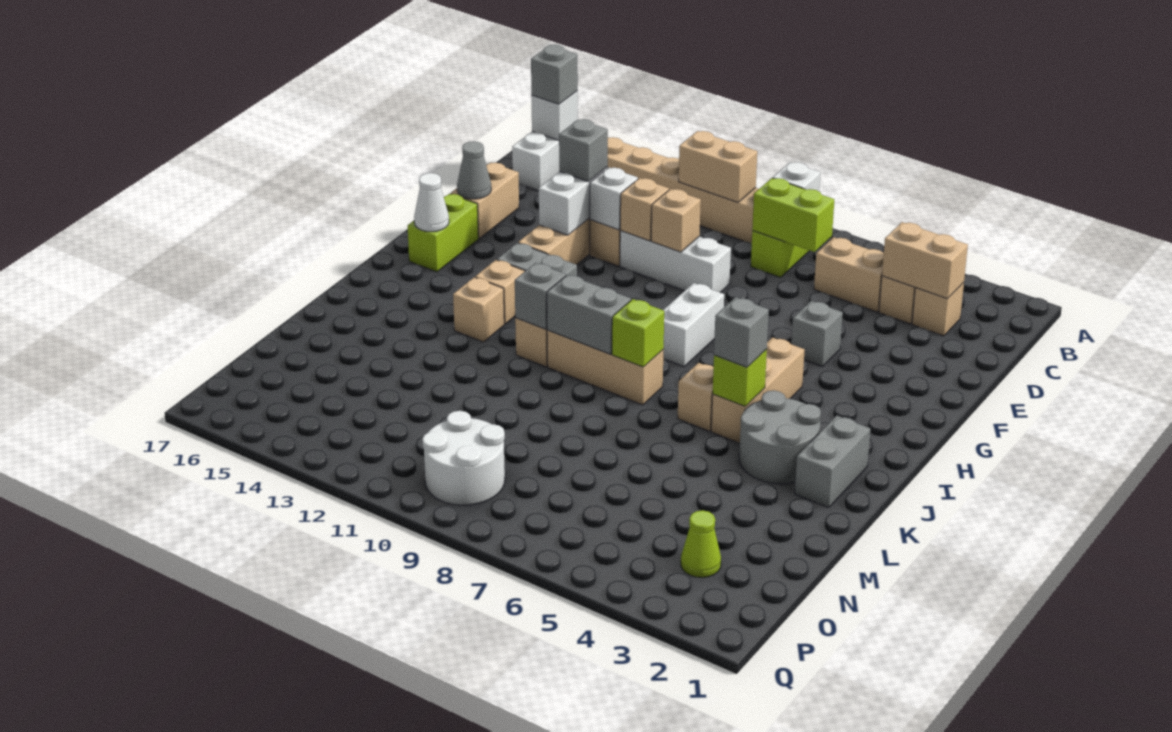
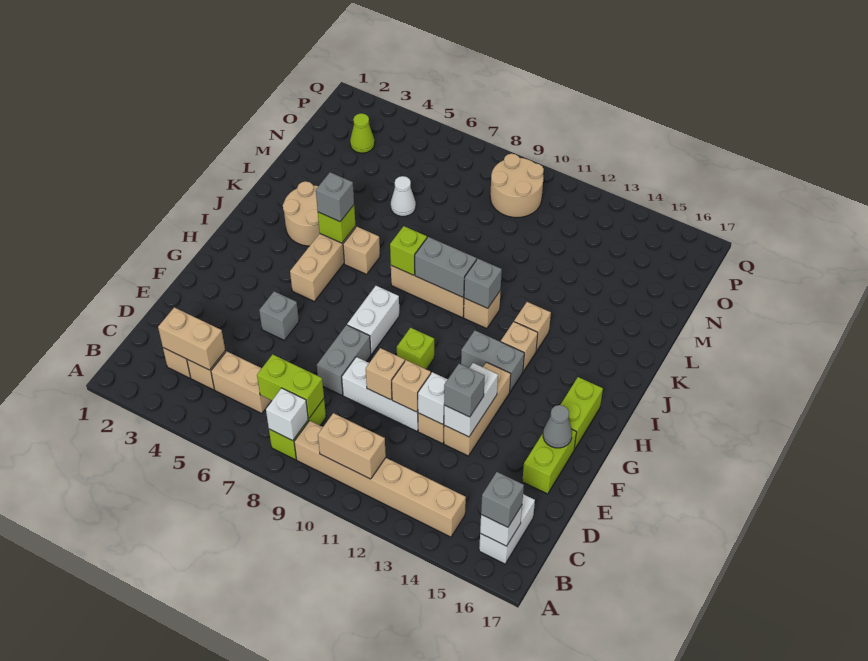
tan 1x2 brick [451,163,519,239] -> lime 1x2 brick [522,430,577,494]
none -> lime 1x1 brick [397,328,434,369]
white 1x1 cone [414,173,449,232] -> white 1x1 cone moved to [391,176,416,216]
grey 1x2 brick [795,415,870,508] -> grey 1x2 brick moved to [317,325,371,395]
grey 2x2 round brick [739,390,821,484] -> tan 2x2 round brick [283,181,320,246]
white 2x2 round brick [422,411,505,505] -> tan 2x2 round brick [490,154,544,218]

